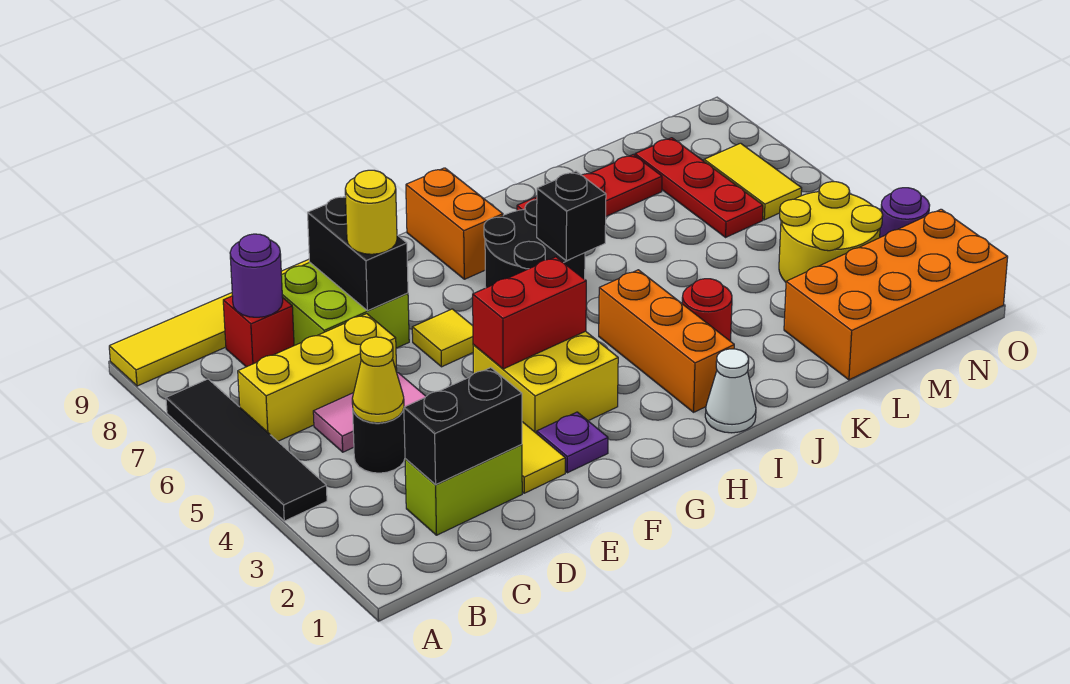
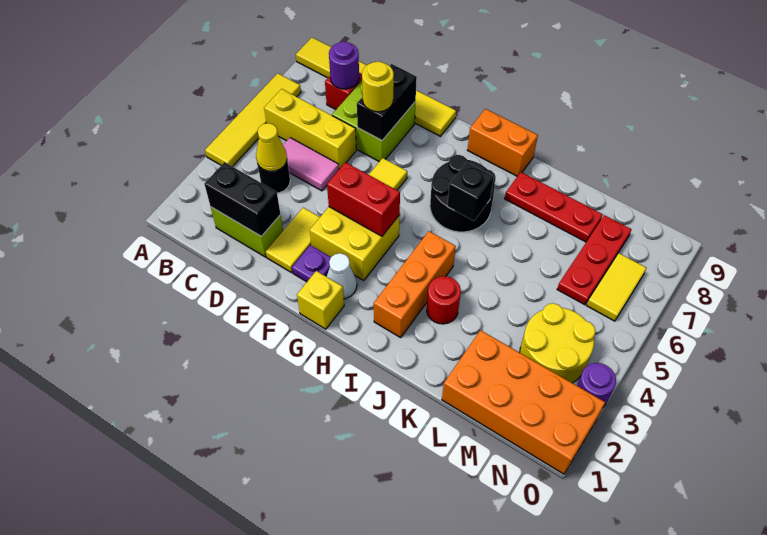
black 1x4 tile [166,379,327,521] -> yellow 1x4 tile [205,73,301,167]
none -> yellow 1x1 brick [297,271,344,329]
orange 1x2 brick [406,168,503,279] -> orange 1x2 brick turned to [468,109,538,176]
white 1x1 cone [705,349,756,433] -> white 1x1 cone moved to [327,253,357,299]

